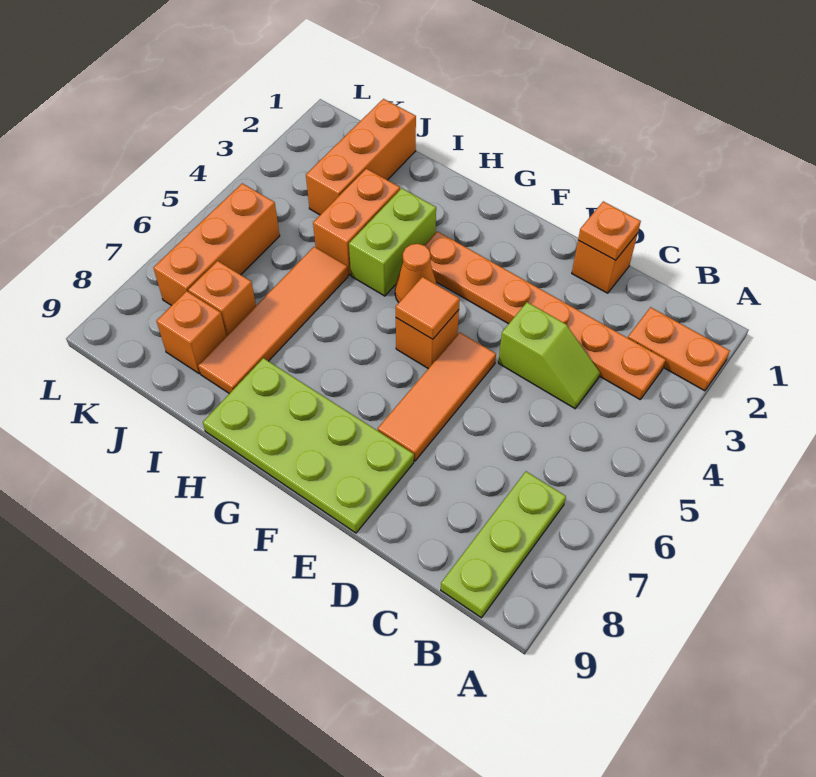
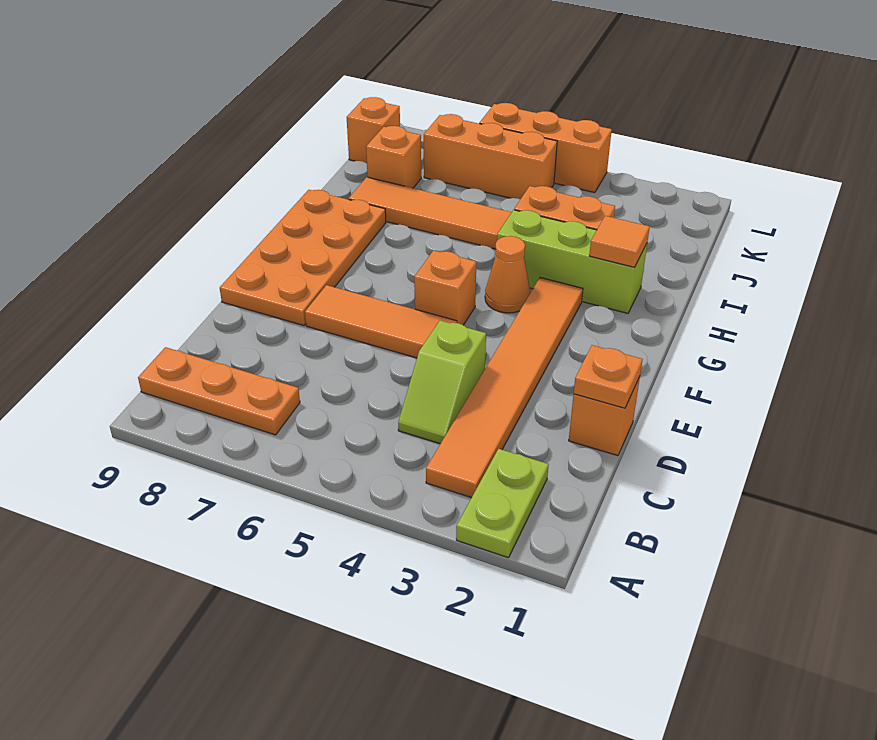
orange 1x2 plate [628,307,730,391] -> lime 1x2 plate [456,449,549,558]
orange 1x6 plate [425,231,666,400] -> orange 1x6 tile [426,278,583,498]
lime 1x3 plate [441,472,566,618] -> orange 1x3 plate [138,347,300,435]
lime 2x4 plate [203,358,414,533] -> orange 2x4 plate [220,190,386,326]
orange 1x1 tile [396,277,460,339] -> orange 1x1 tile moved to [589,216,650,267]
lime 1x2 brick [349,188,436,296] -> lime 1x3 brick [497,210,647,313]
orange 1x3 brick [306,99,416,215] -> orange 1x3 brick moved to [479,103,612,193]
orange 1x1 brick [188,261,256,336] -> orange 1x1 brick moved to [347,97,400,163]

